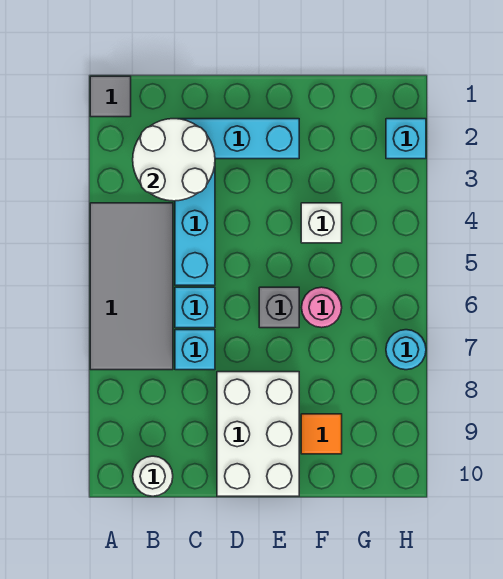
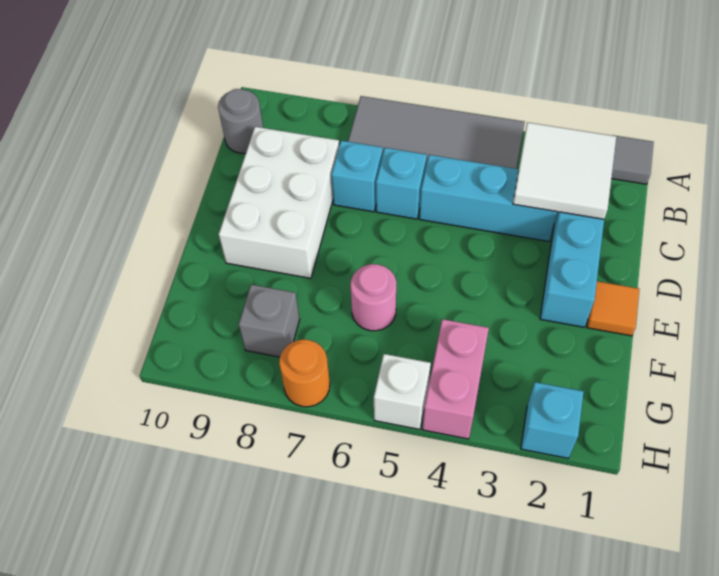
white 2x2 round brick [133,119,215,201] -> white 2x2 tile [513,122,616,219]
white 1x1 round brick [133,456,173,496] -> grey 1x1 round brick [218,89,263,153]
white 2x3 brick [217,372,299,496] -> white 2x3 brick turned to [219,127,339,278]
grey 1x1 brick [259,287,299,328] -> grey 1x1 brick moved to [239,285,300,357]
white 1x1 brick [301,203,342,243] -> white 1x1 brick moved to [374,354,431,429]
orange 1x1 tile [301,414,342,454] -> orange 1x1 tile moved to [587,281,639,336]
none -> pink 1x2 brick [422,319,489,439]
cyan 1x1 round brick [386,330,426,370] -> orange 1x1 round brick [279,340,330,407]

